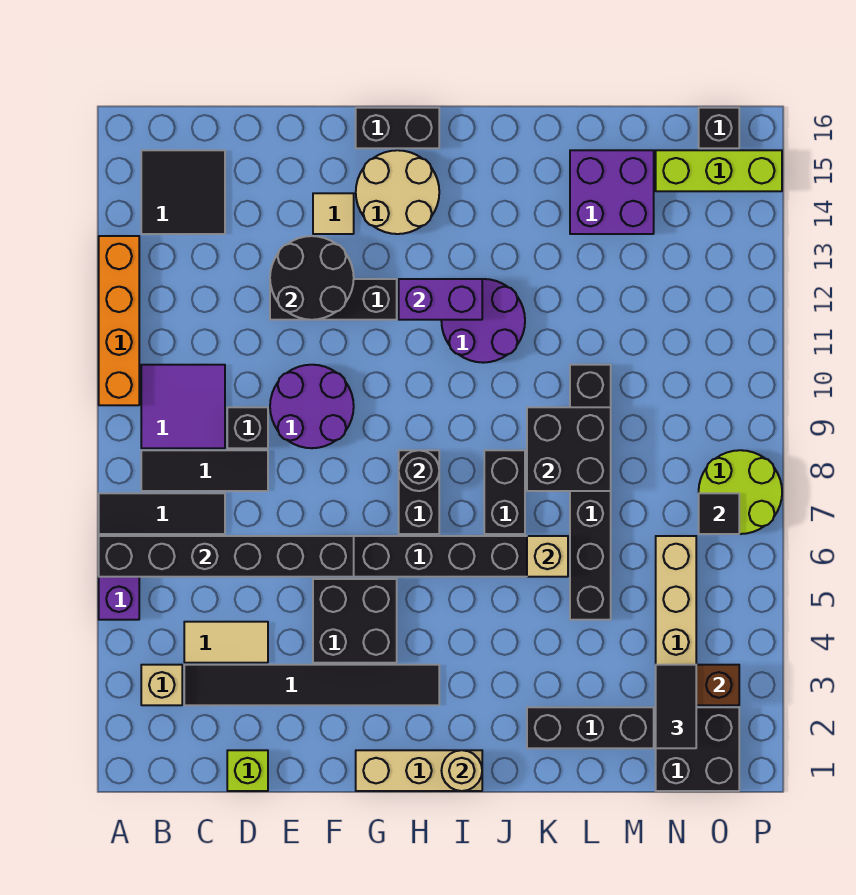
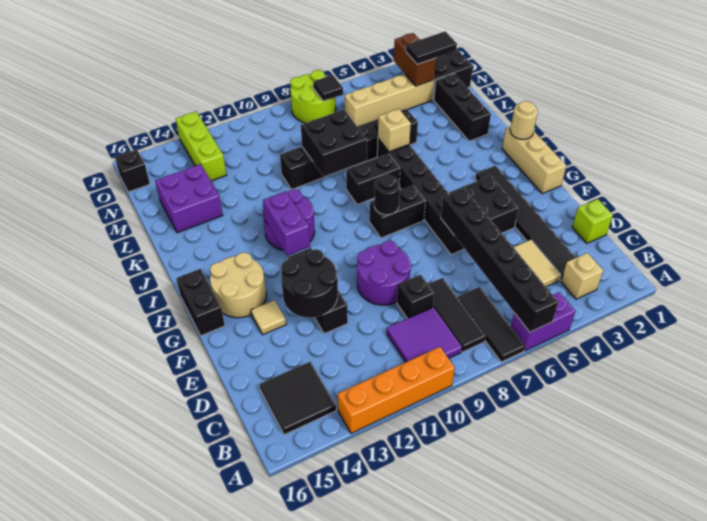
lime 1x3 brick [656,150,782,191] -> lime 1x3 brick moved to [176,112,226,181]

